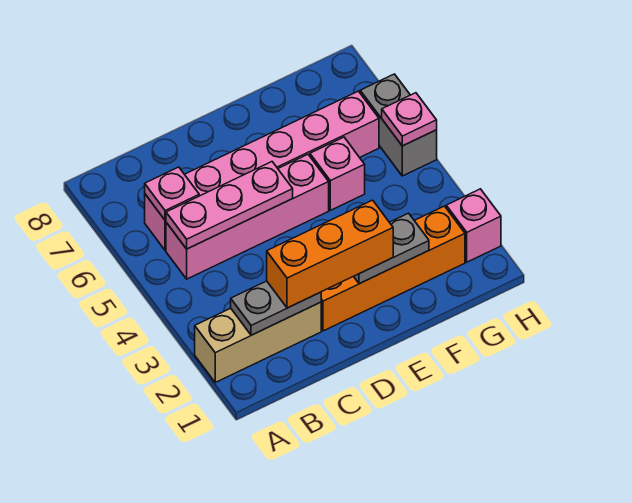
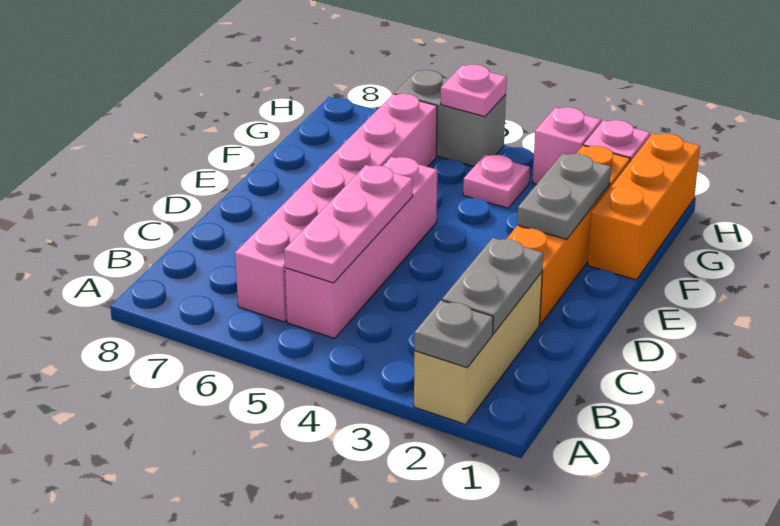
none -> grey 1x1 plate [415,300,493,368]
pink 1x1 plate [145,167,199,220] -> pink 1x1 plate moved to [463,154,530,208]
orange 1x3 brick [267,200,393,308] -> orange 1x3 brick moved to [588,133,700,280]
pink 1x1 brick [310,137,365,210] -> pink 1x1 brick moved to [533,107,601,184]

